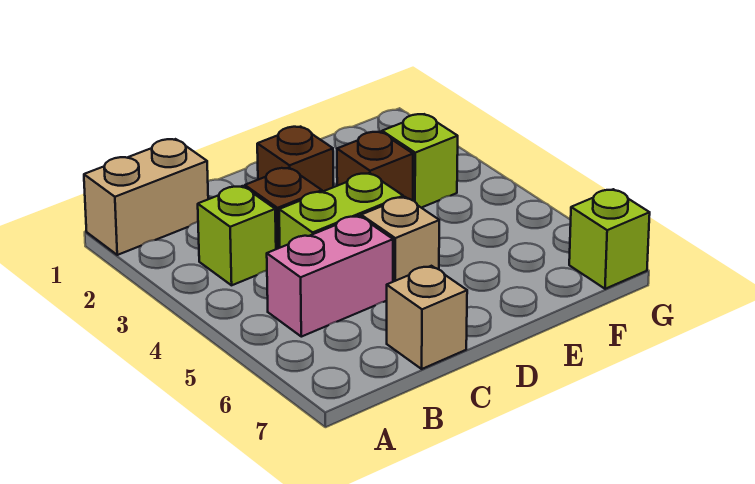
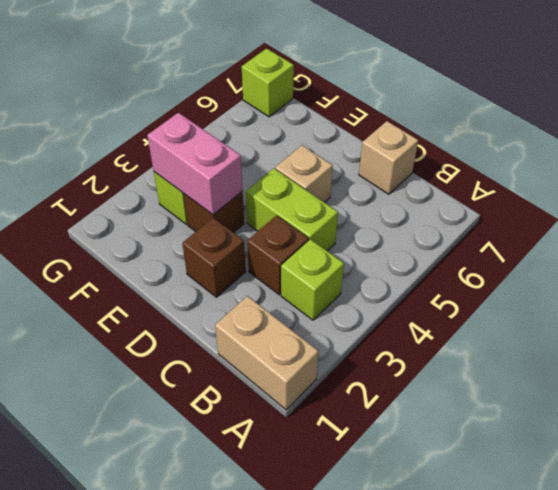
pink 1x2 brick [267,216,393,337] -> pink 1x2 brick moved to [147,113,243,215]

